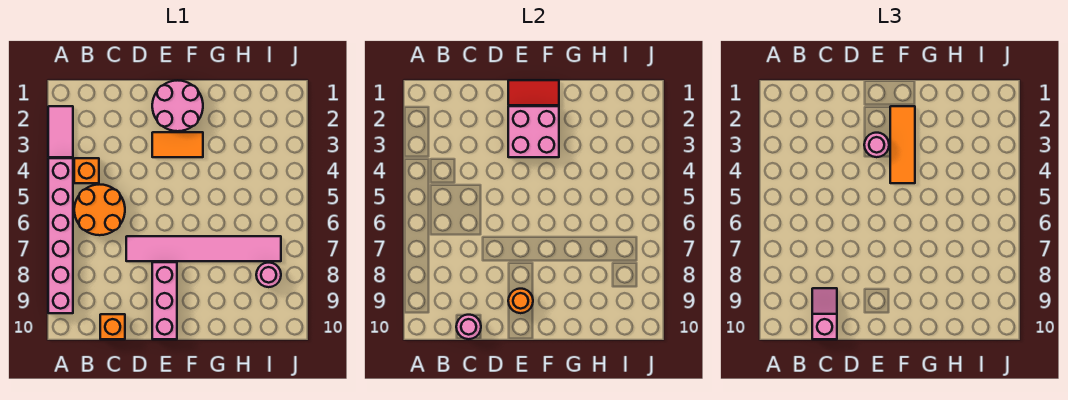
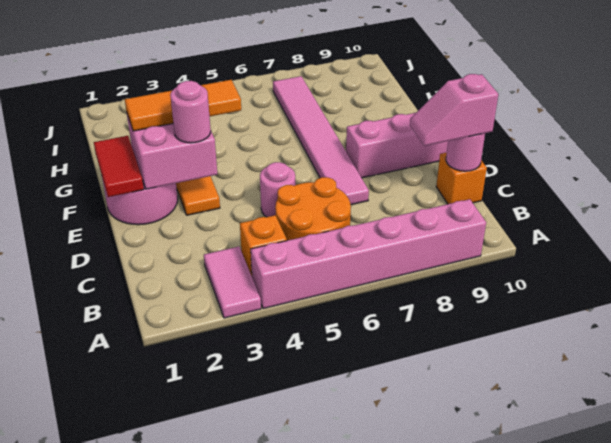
pink 1x2 tile [48,106,73,157] -> pink 1x2 tile turned to [204,247,261,318]
orange 1x1 round brick [508,289,533,313] -> none
pink 1x1 round brick [256,263,281,287] -> pink 1x1 round brick moved to [260,162,295,217]

